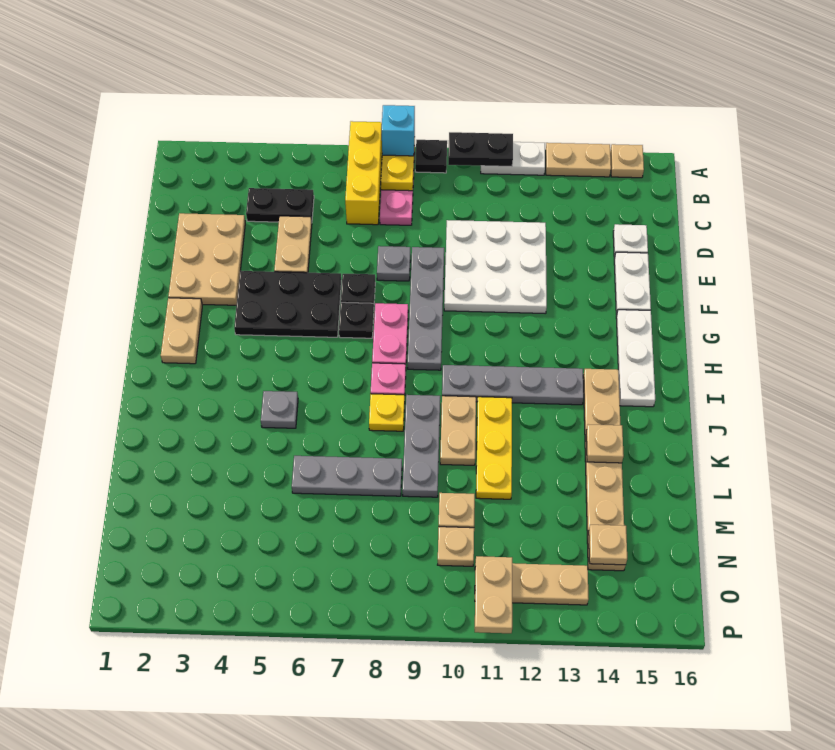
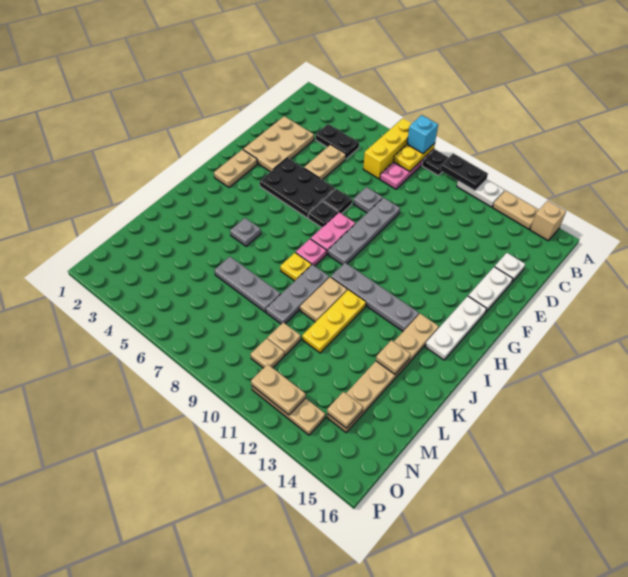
tan 1x1 plate [610,144,644,178] -> tan 1x1 brick [530,201,566,241]
white 3x3 plate [444,220,547,314] -> none
tan 1x2 plate [475,556,512,633] -> tan 1x2 plate turned to [251,364,306,415]

